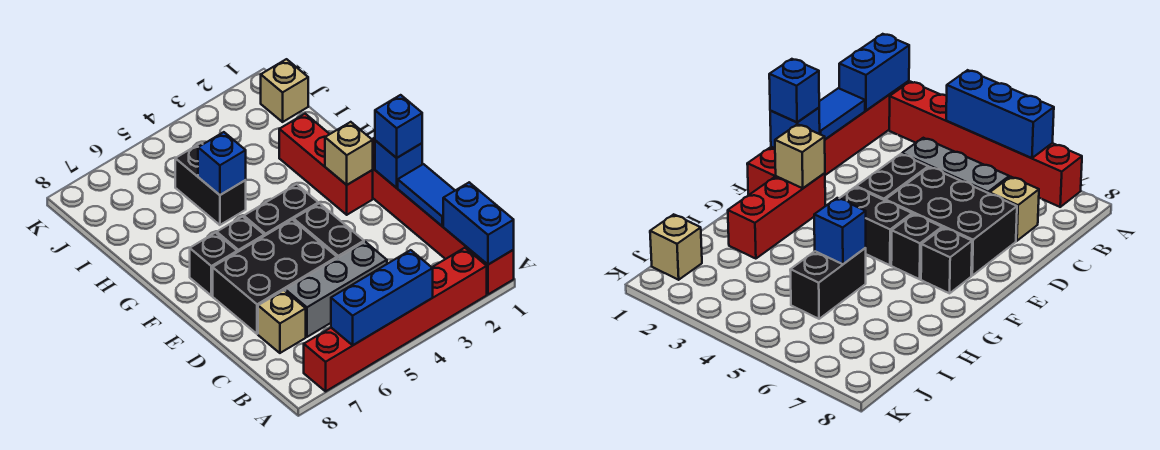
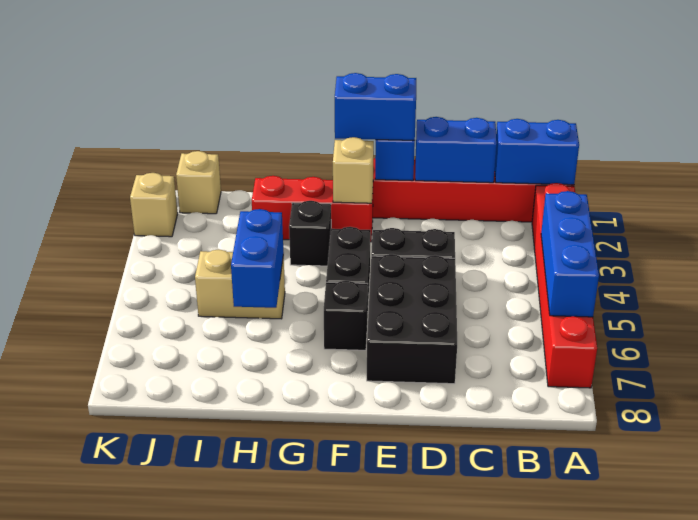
blue 1x2 tile [398,164,455,226] -> blue 1x2 brick [415,117,497,183]
grey 1x3 brick [285,242,387,337] -> none
tan 1x1 brick [258,290,306,353] -> tan 1x1 brick moved to [130,173,178,237]
blue 1x1 brick [375,95,422,158] -> blue 1x2 brick [335,73,416,140]
black 1x1 brick [190,233,237,296] -> black 1x1 brick moved to [289,201,331,266]
black 1x2 brick [175,143,246,225] -> tan 1x2 brick [195,249,285,319]
blue 1x1 brick [198,132,246,195] -> blue 1x2 brick [231,209,284,308]

